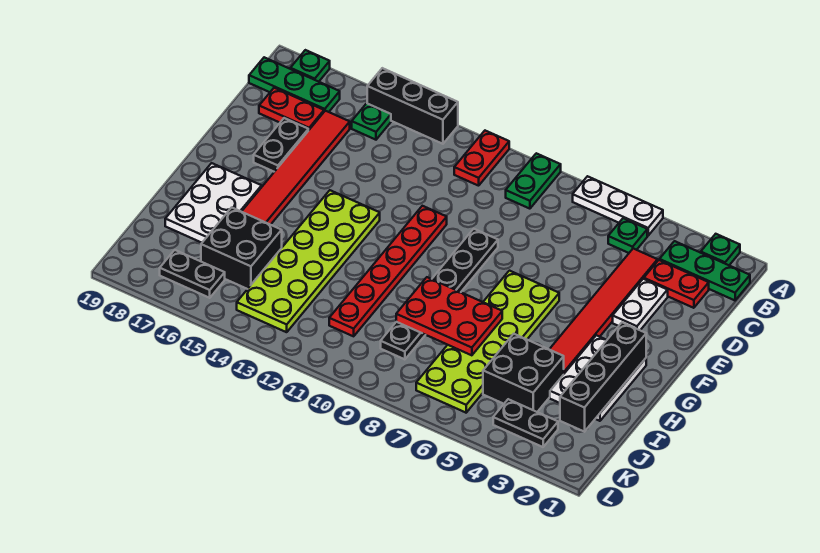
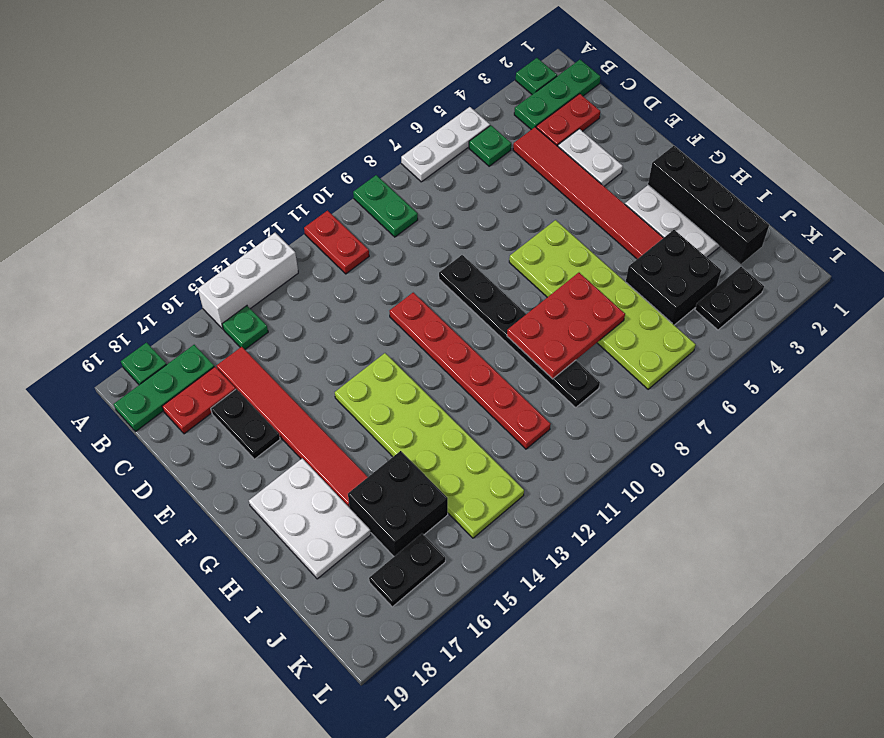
black 1x3 brick [367,68,458,144] -> white 1x3 brick [198,233,298,329]

